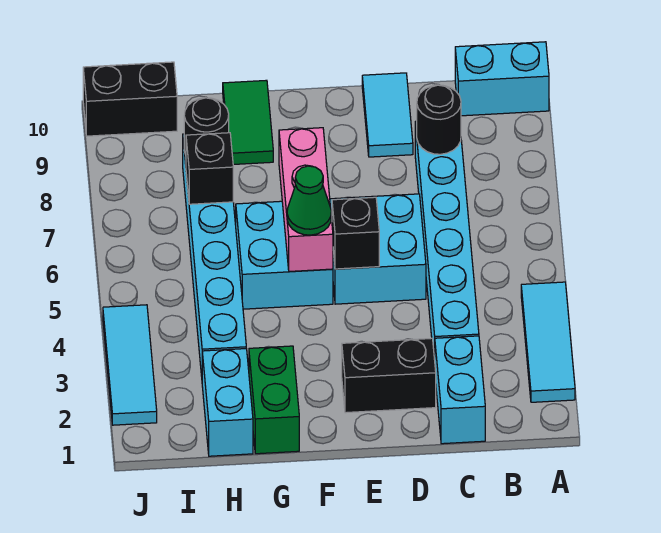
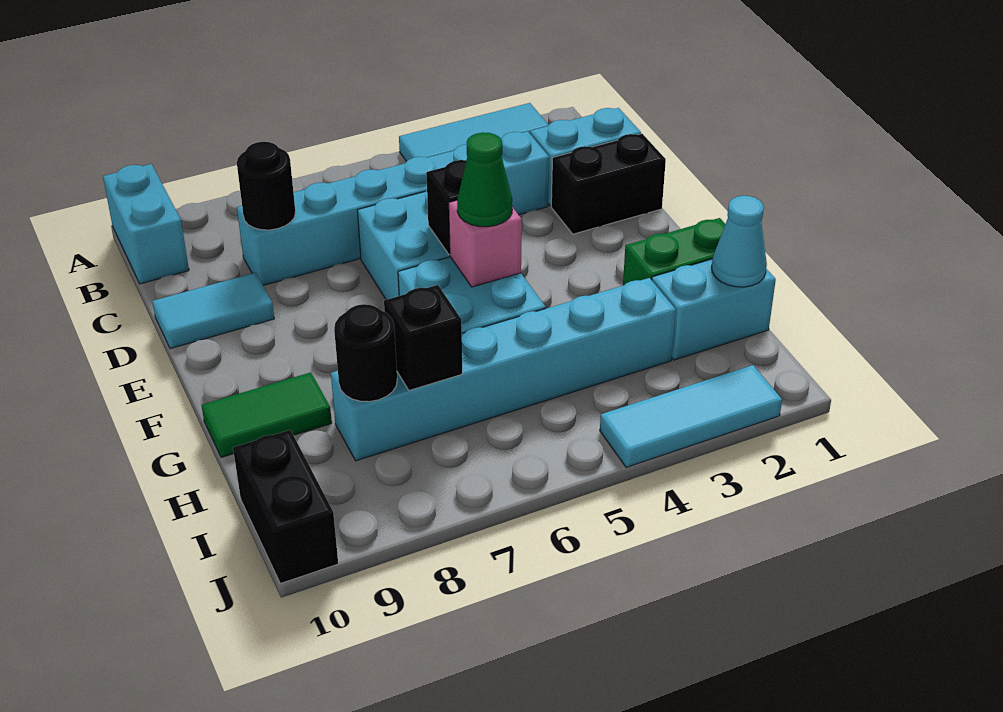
black 1x2 brick [342,338,436,413] -> black 1x2 brick turned to [551,134,666,234]
pink 1x3 brick [279,128,333,271] -> pink 1x1 brick [449,200,522,287]
none -> cyan 1x1 cone [712,196,767,287]

